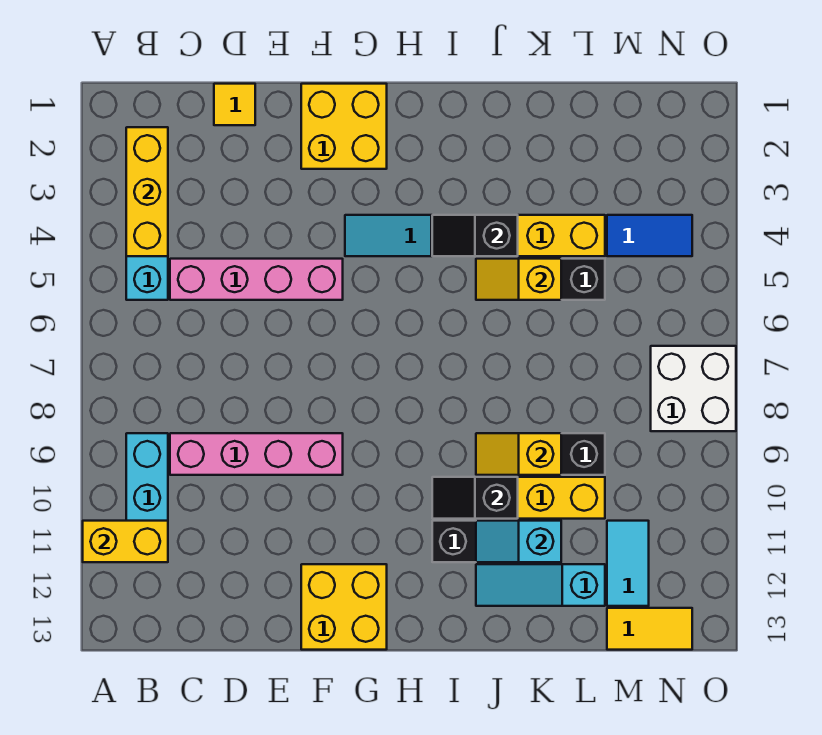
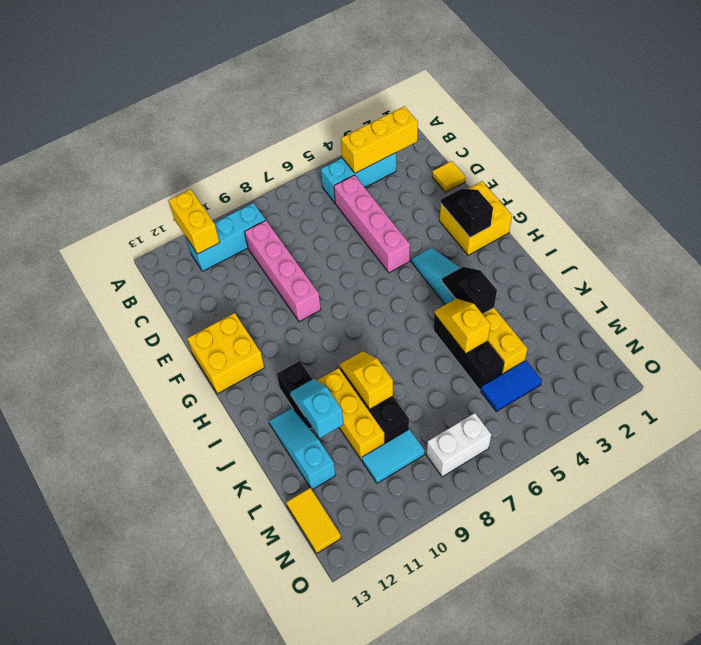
black 1x2 slope [432,477,518,519] -> black 1x2 slope moved to [441,189,493,237]
blue 1x2 tile [607,215,692,256] -> blue 1x2 tile turned to [481,360,542,411]
cyan 1x2 tile [607,521,649,606] -> cyan 1x2 tile moved to [362,429,425,483]
white 2x2 brick [651,346,736,431] -> white 1x2 brick [427,413,491,477]

